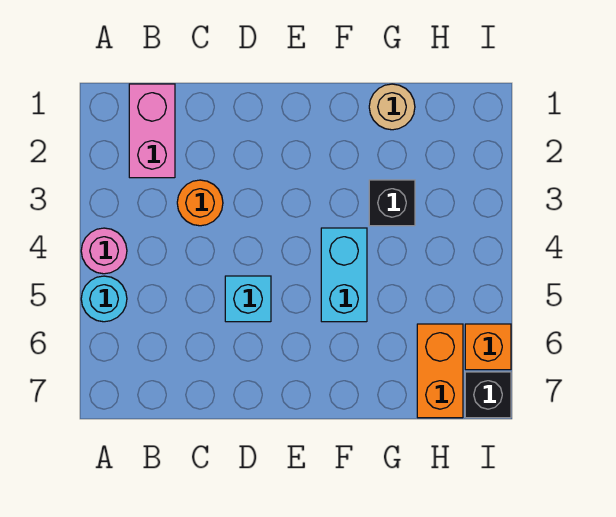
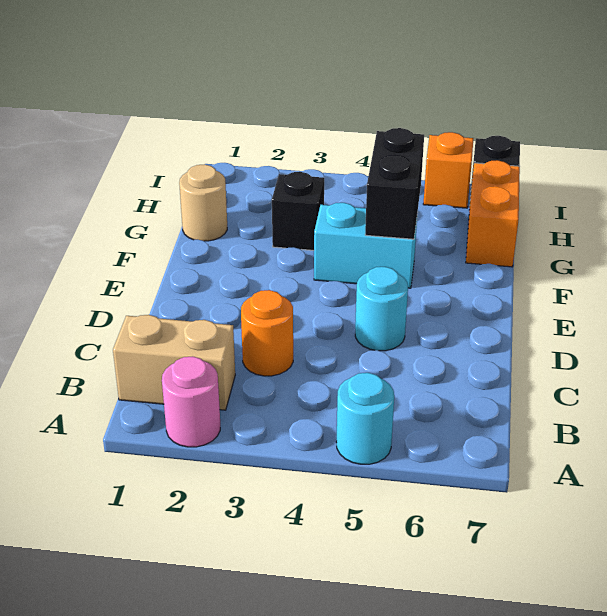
pink 1x1 round brick [81,228,127,274] -> pink 1x1 round brick moved to [162,356,220,447]
pink 1x2 brick [129,84,175,178] -> tan 1x2 brick [113,315,235,410]
cyan 1x1 brick [225,276,271,322] -> cyan 1x1 round brick [355,267,408,351]
none -> black 1x2 brick [365,128,424,239]
orange 1x2 brick [417,324,463,418] -> orange 1x2 brick turned to [466,160,520,267]

